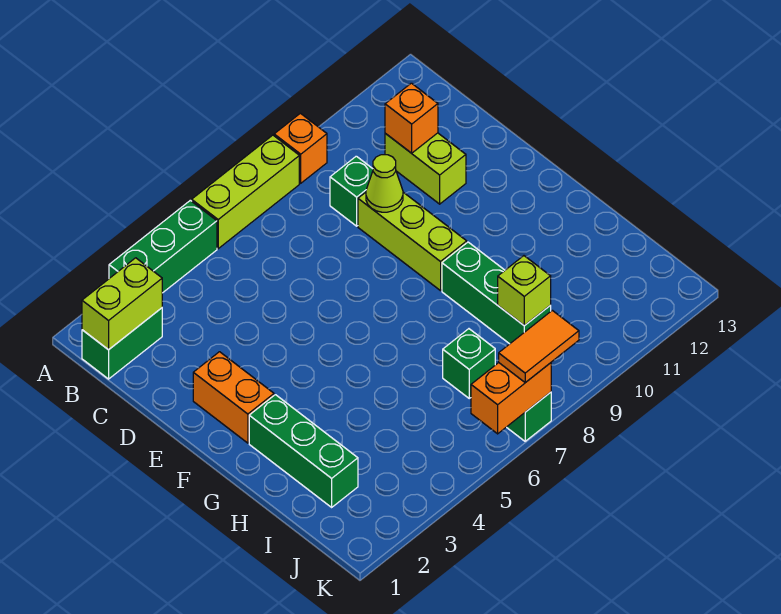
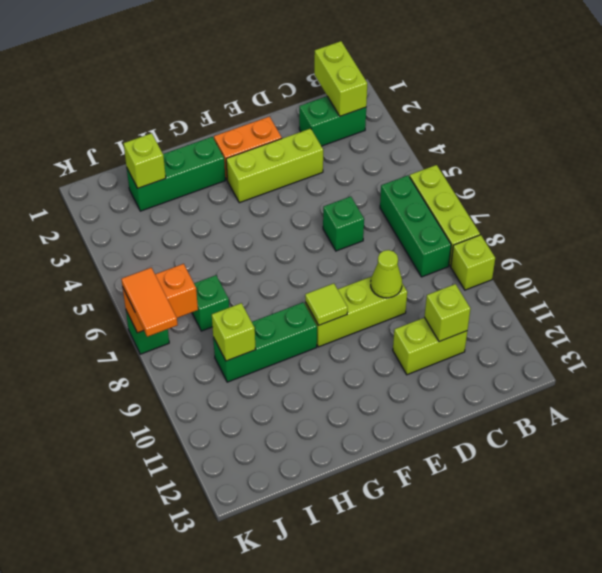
green 1x3 brick [109,200,217,293] -> green 1x3 brick moved to [380,176,451,277]
orange 1x1 brick [274,113,327,183] -> lime 1x1 brick [451,235,495,290]
green 1x2 brick [82,308,162,379] -> green 1x2 brick turned to [299,96,366,146]
green 1x1 brick [330,156,373,226] -> green 1x1 brick moved to [323,196,364,251]
orange 1x1 brick [385,83,438,153] -> lime 1x1 brick [424,284,470,342]
none -> lime 1x3 brick [226,128,323,203]
none -> lime 1x1 tile [305,283,348,325]
none -> lime 1x1 brick [123,133,166,188]
orange 1x2 brick [471,363,551,434] -> orange 1x2 brick turned to [123,264,198,333]

